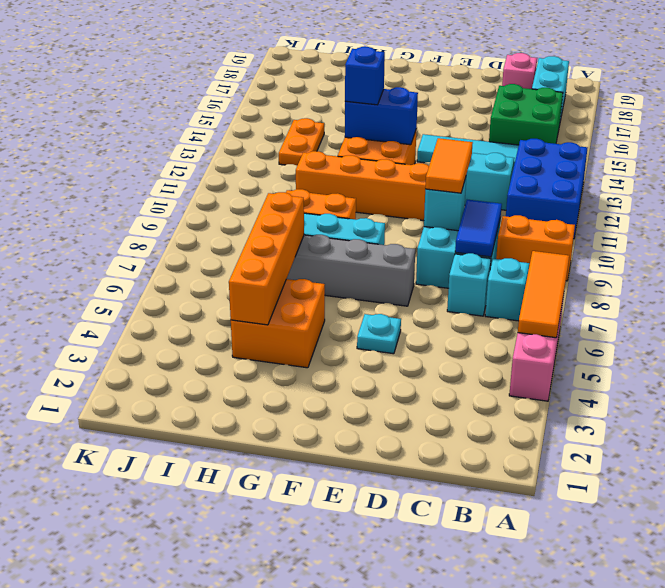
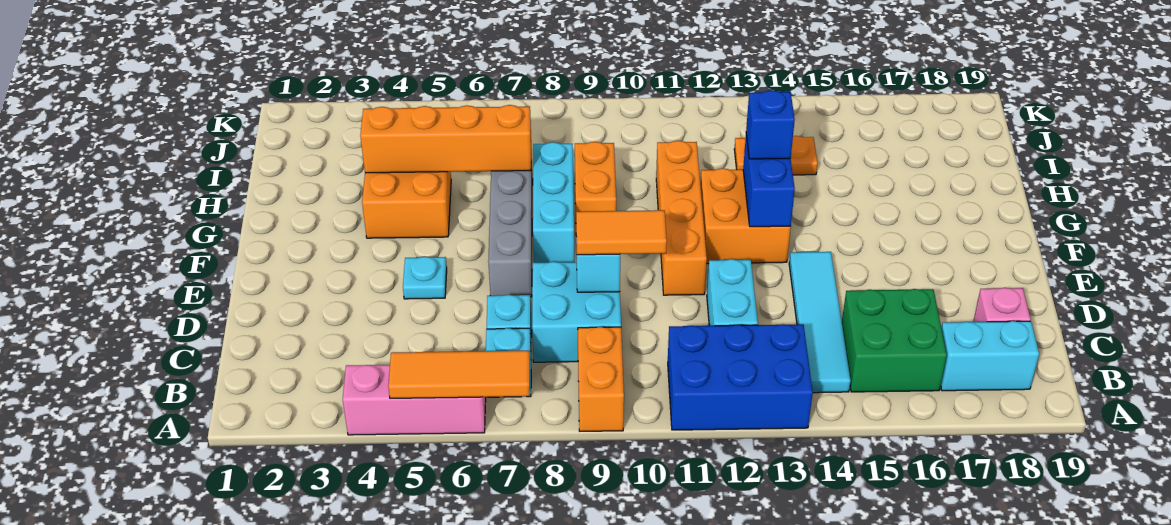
blue 1x2 tile [455,200,502,257] -> none

